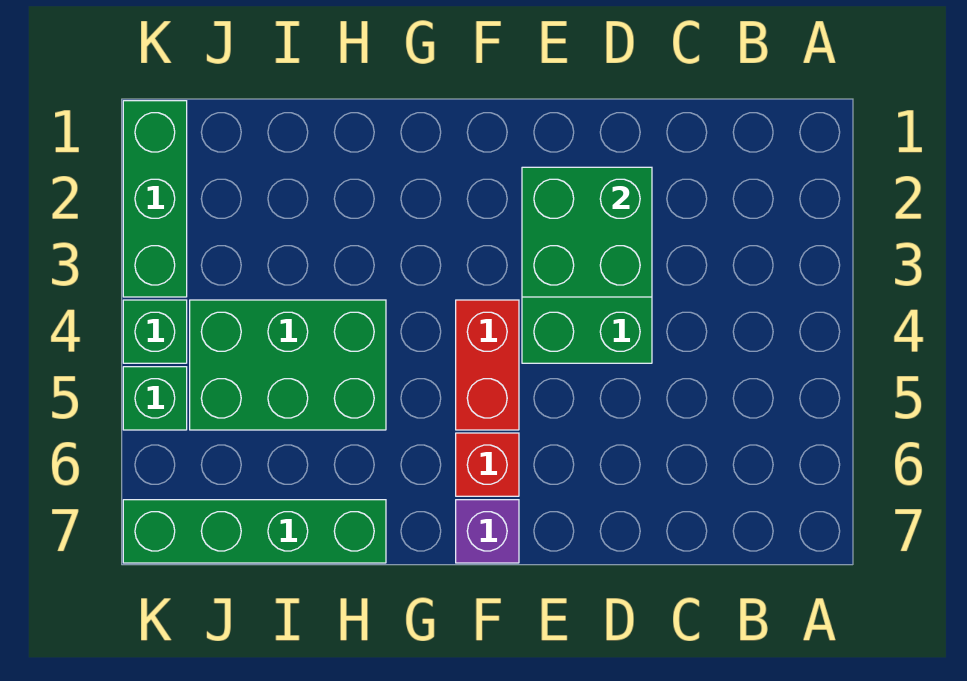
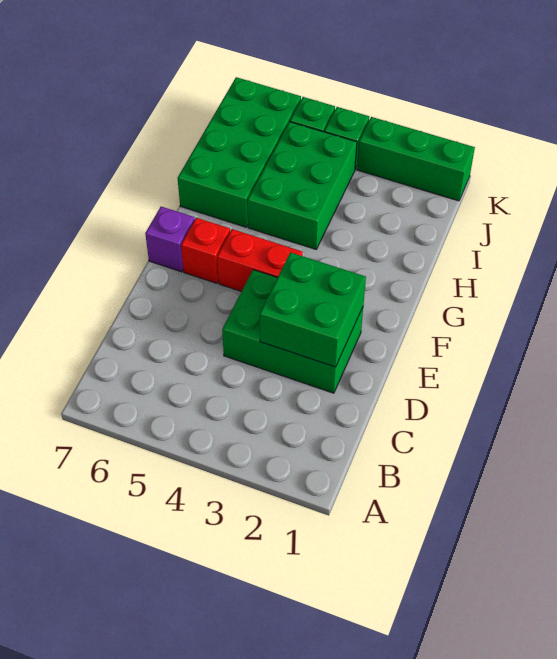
green 1x4 brick [123,500,386,563] -> green 2x4 brick [178,77,301,227]

